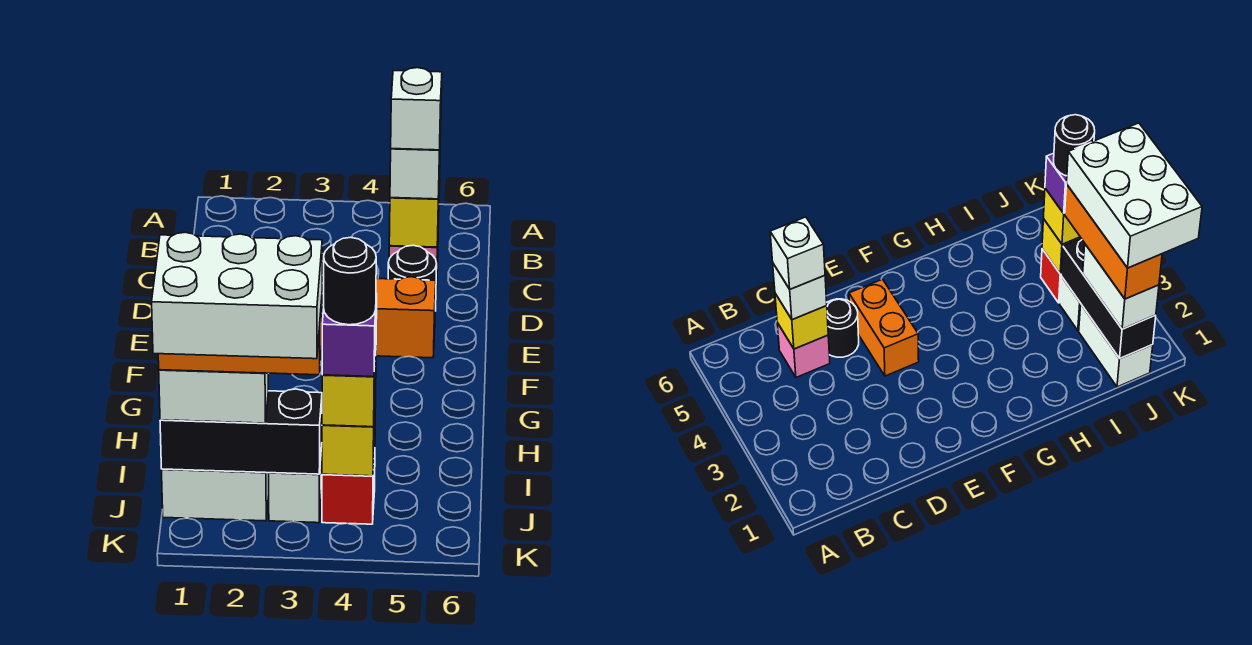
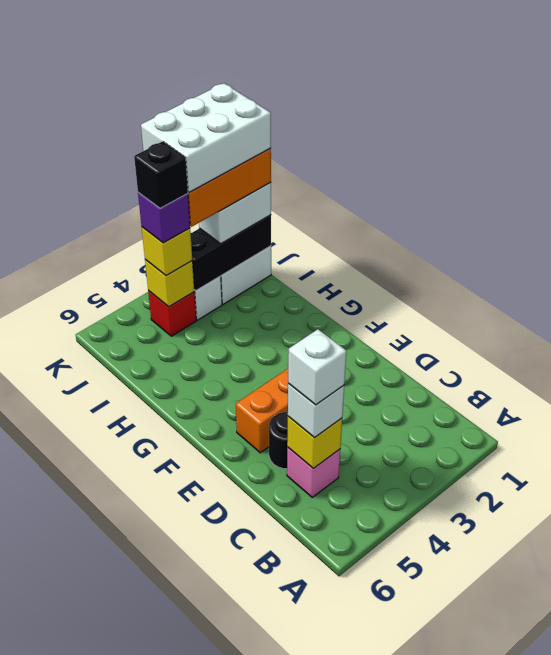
black 1x1 round brick [324,237,376,325] -> black 1x1 brick [134,141,188,208]

